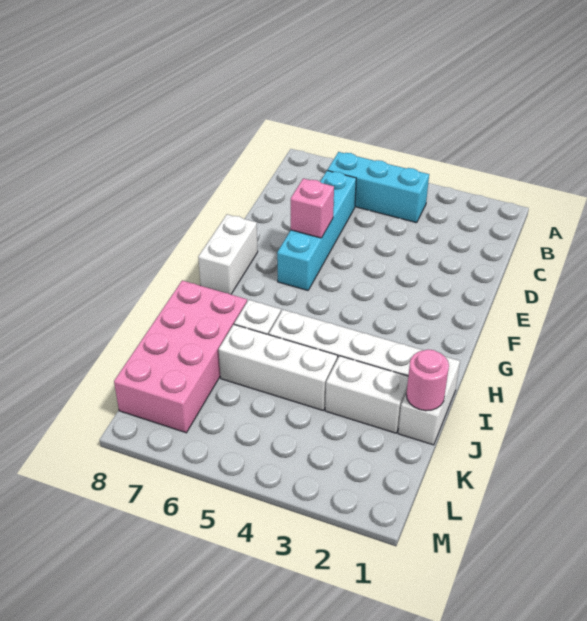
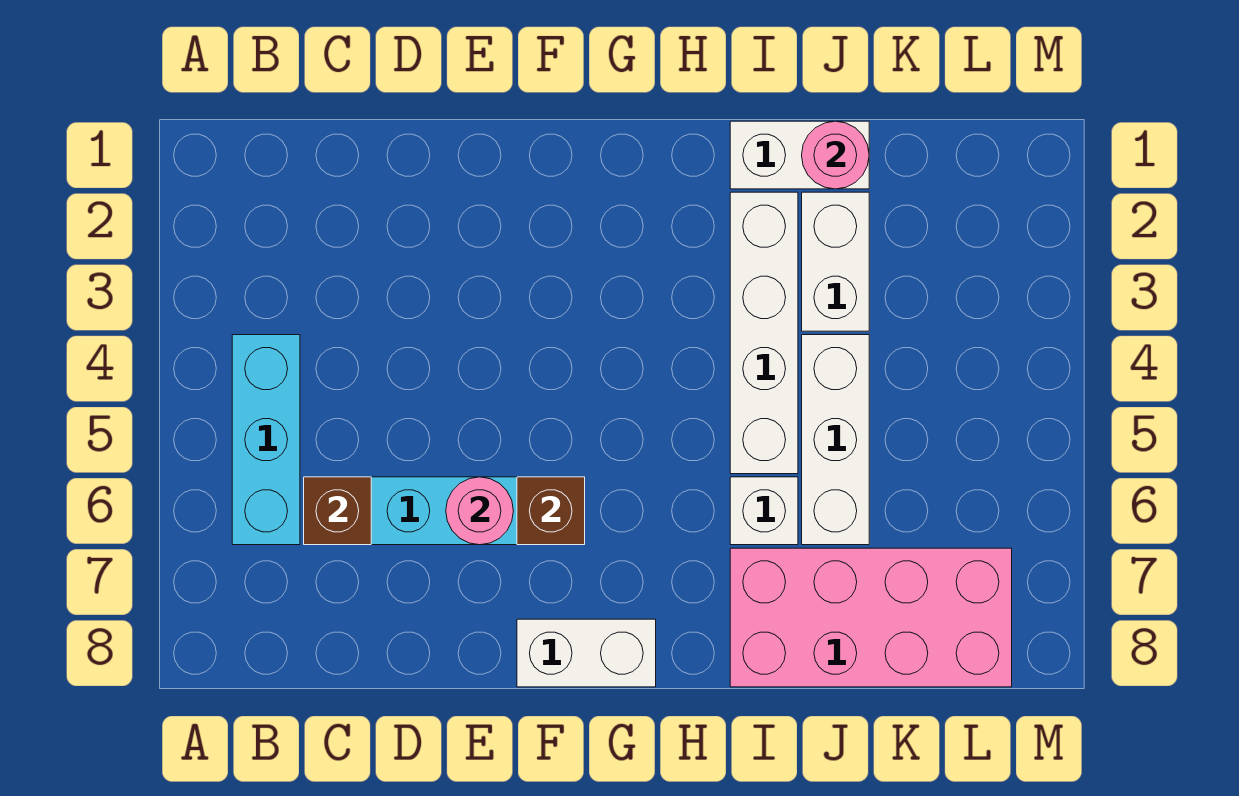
none -> brown 1x1 brick [304,477,371,545]
pink 1x1 brick [291,178,334,238] -> pink 1x1 round brick [446,477,513,545]
none -> brown 1x1 brick [517,477,585,545]

